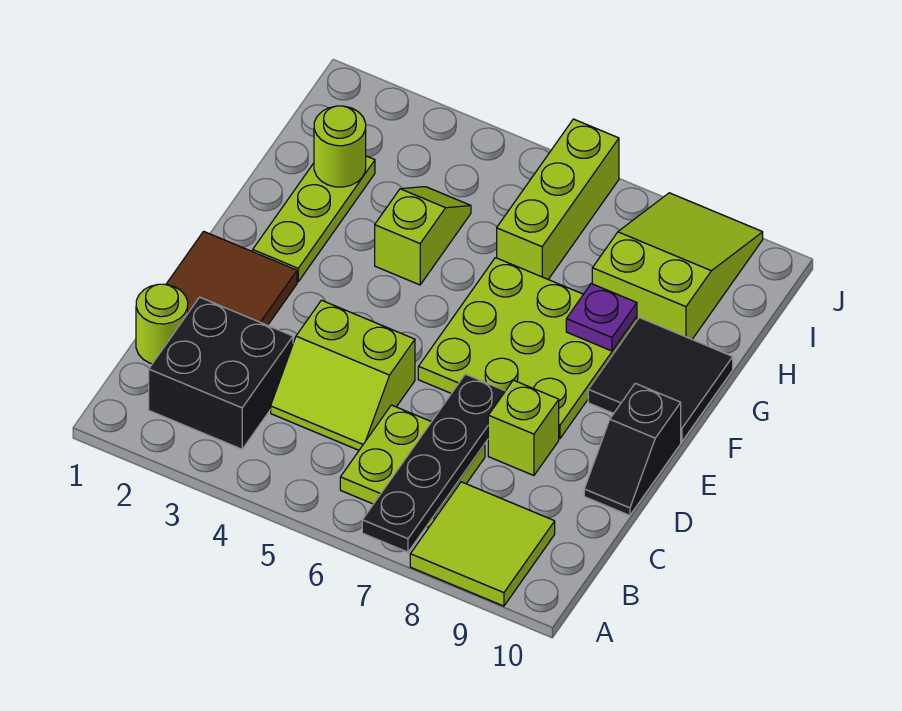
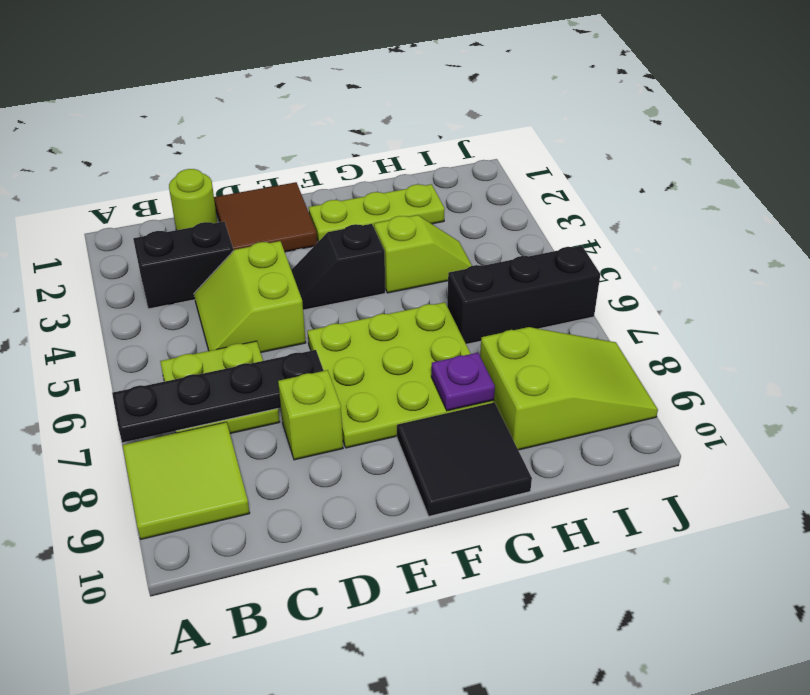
black 2x2 brick [149,297,293,449] -> black 1x2 brick [133,222,233,309]
black 1x2 slope [584,383,681,515] -> black 1x2 slope moved to [291,224,385,310]
lime 1x1 round brick [314,106,366,187] -> none
lime 1x3 brick [497,119,619,279] -> black 1x3 brick [447,246,600,344]

